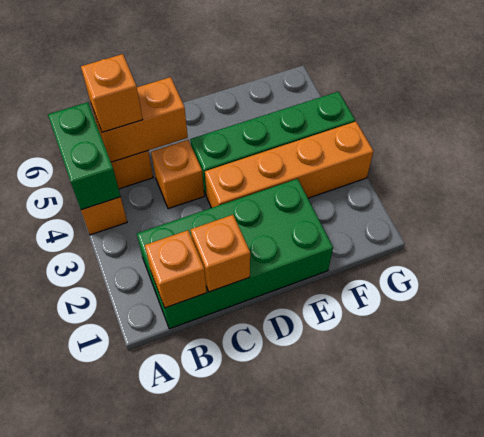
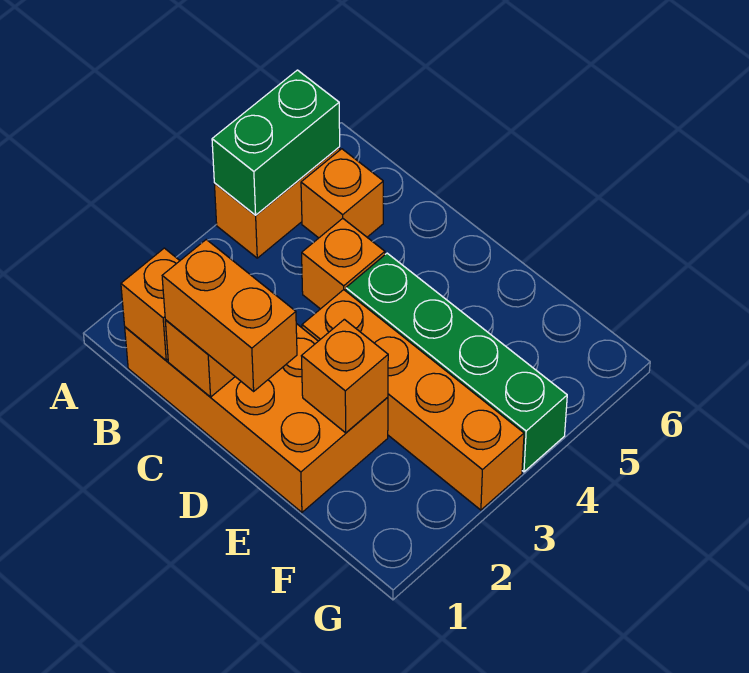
green 2x4 brick [137,179,333,329] -> orange 2x4 brick [125,324,388,512]
orange 1x2 brick [91,77,188,162] -> orange 1x2 brick moved to [162,240,297,391]
orange 1x1 brick [81,54,143,132] -> orange 1x1 brick moved to [302,319,388,433]

